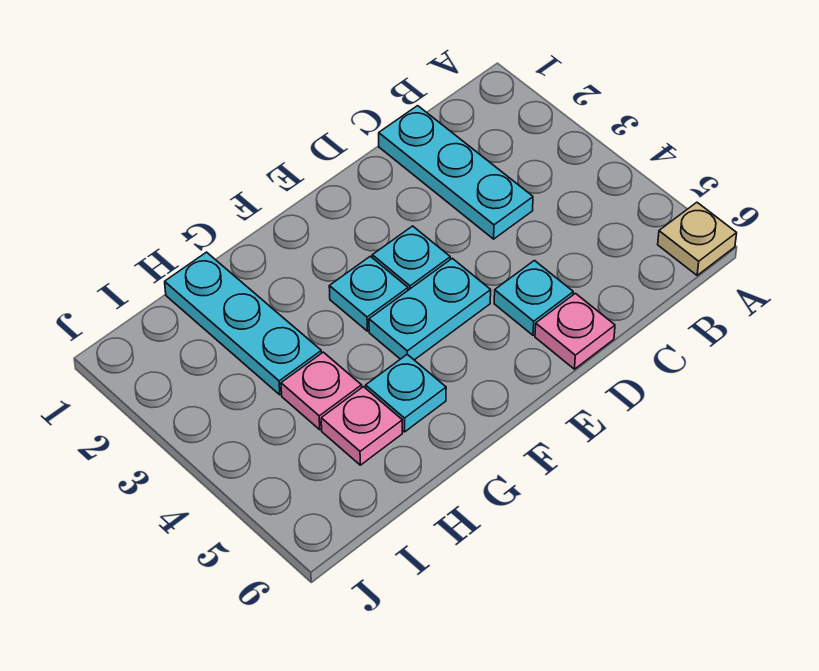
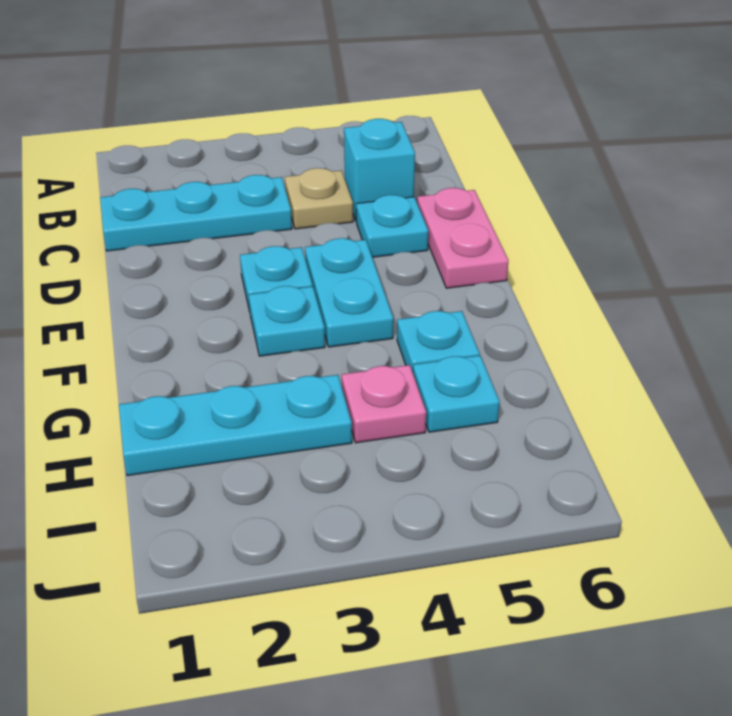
tan 1x1 plate [658,202,737,275] -> tan 1x1 plate moved to [285,168,353,229]
none -> cyan 1x1 brick [344,119,415,222]
pink 1x1 plate [535,293,615,369] -> pink 1x2 plate [417,188,509,288]
pink 1x1 plate [321,387,402,465] -> cyan 1x1 plate [413,356,500,432]

